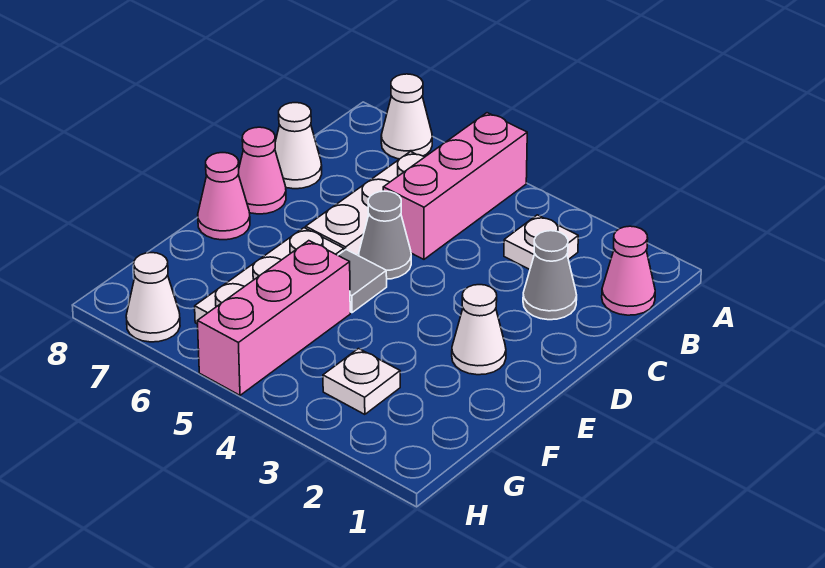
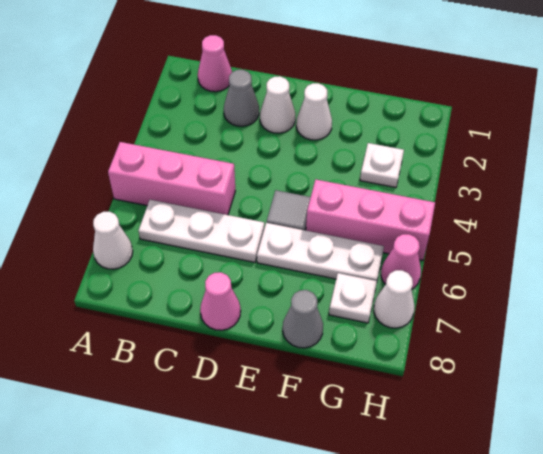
white 1x1 plate [504,215,578,269] -> white 1x1 plate moved to [329,273,377,323]
white 1x1 cone [275,103,322,189] -> white 1x1 cone moved to [260,76,295,133]
grey 1x1 cone [359,191,411,279] -> grey 1x1 cone moved to [283,290,323,348]
pink 1x1 cone [198,153,250,240] -> pink 1x1 cone moved to [381,234,421,289]

